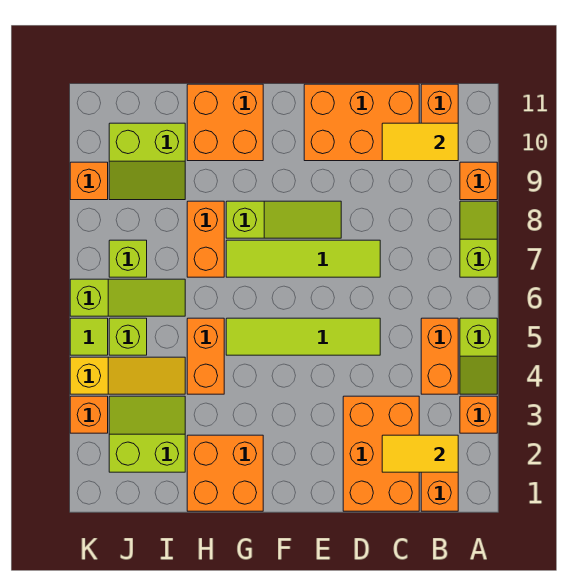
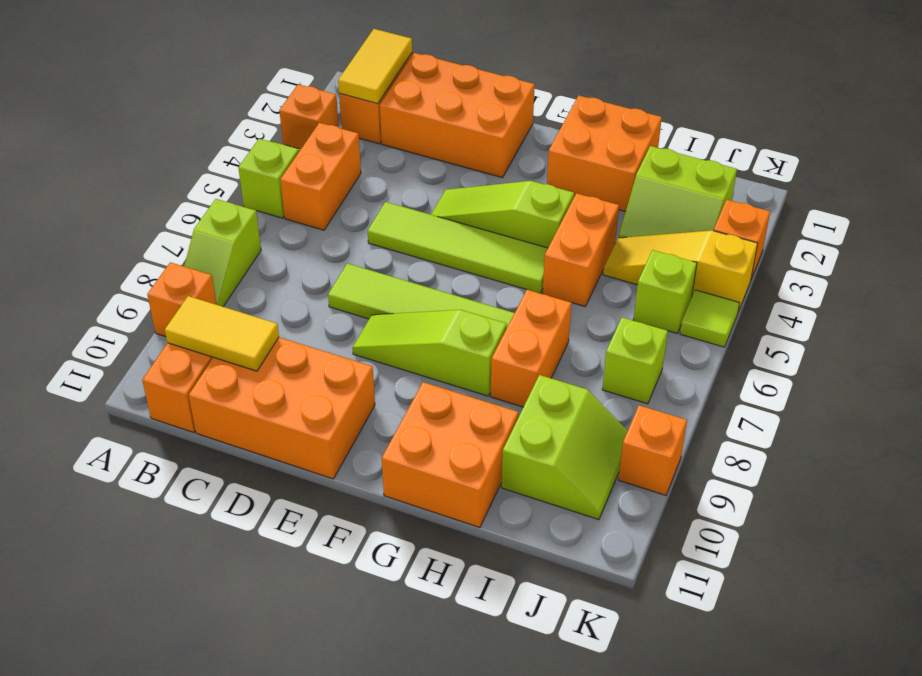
yellow 1x2 tile [382,435,458,472] -> yellow 1x2 tile turned to [338,29,412,104]
orange 2x3 brick [343,396,419,511] -> orange 2x3 brick turned to [380,53,535,178]
lime 1x3 slope [70,279,185,316] -> lime 1x3 slope moved to [431,181,574,248]
lime 2x2 slope [109,123,185,200] -> lime 2x2 slope turned to [502,375,628,520]

